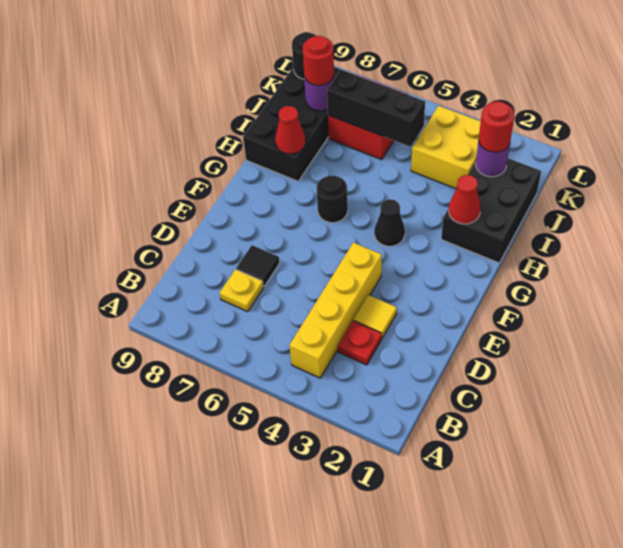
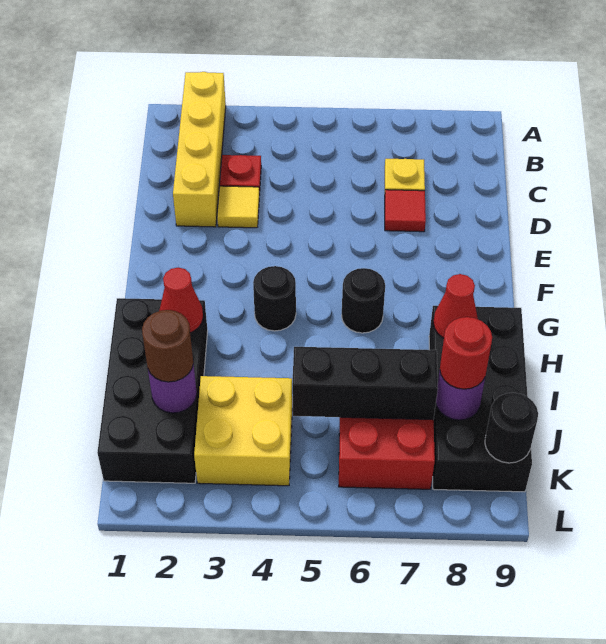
yellow 1x4 brick [289,243,382,378] -> yellow 1x4 brick moved to [173,72,226,227]
black 1x1 tile [236,245,279,286] -> red 1x1 tile [385,190,426,232]
black 1x1 cone [374,199,405,246] -> black 1x1 round brick [253,266,296,331]
black 2x3 brick [441,158,541,263] -> black 2x4 brick [97,298,208,483]
red 1x1 round brick [479,101,514,152] -> brown 1x1 round brick [142,310,193,382]

